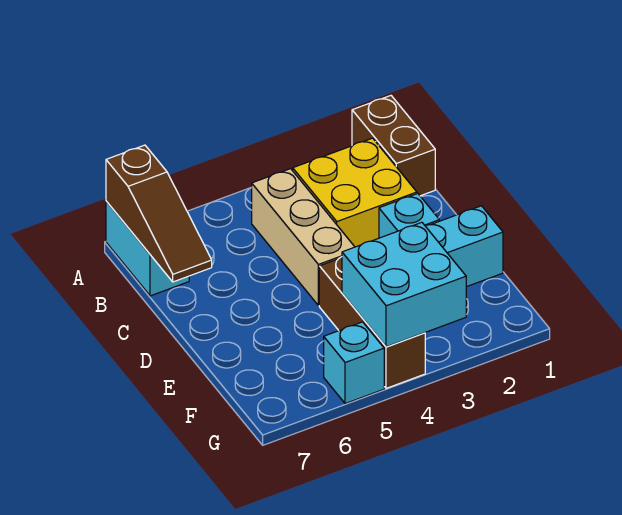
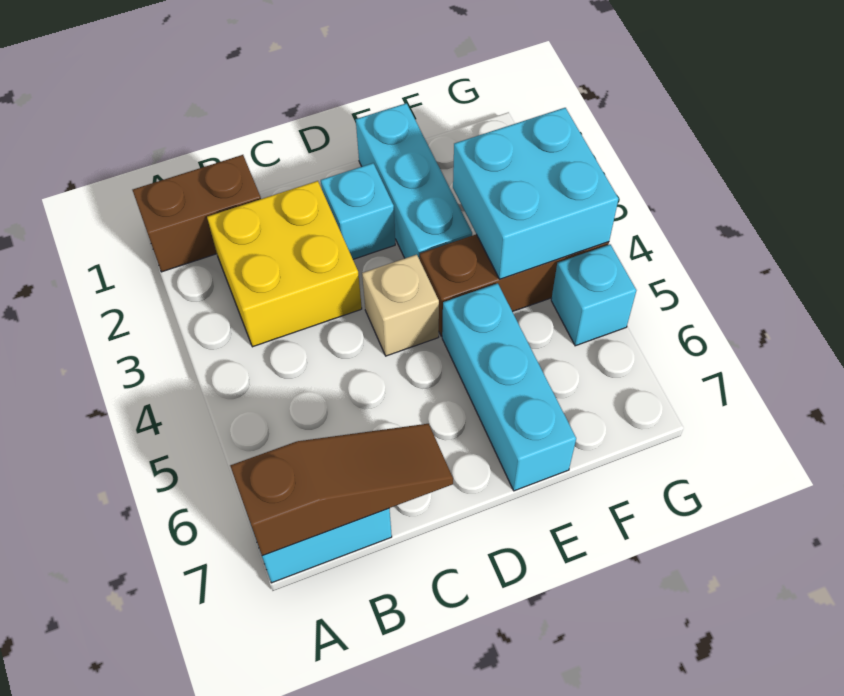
tan 1x3 brick [252,169,354,306] -> tan 1x1 brick [362,255,439,356]
none -> cyan 1x3 brick [442,283,576,491]

